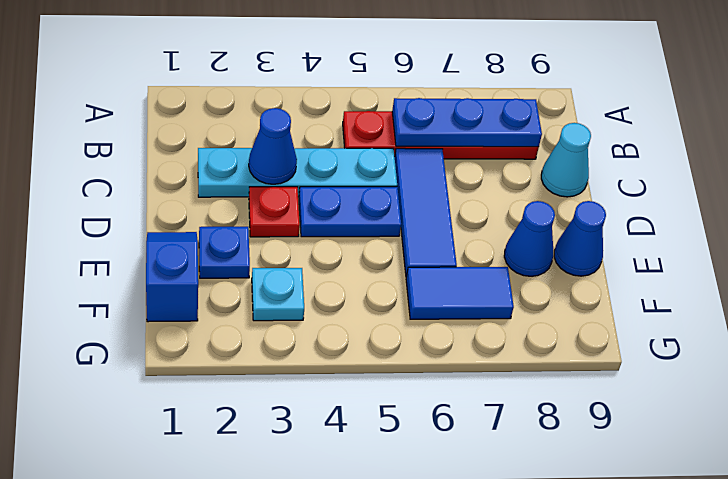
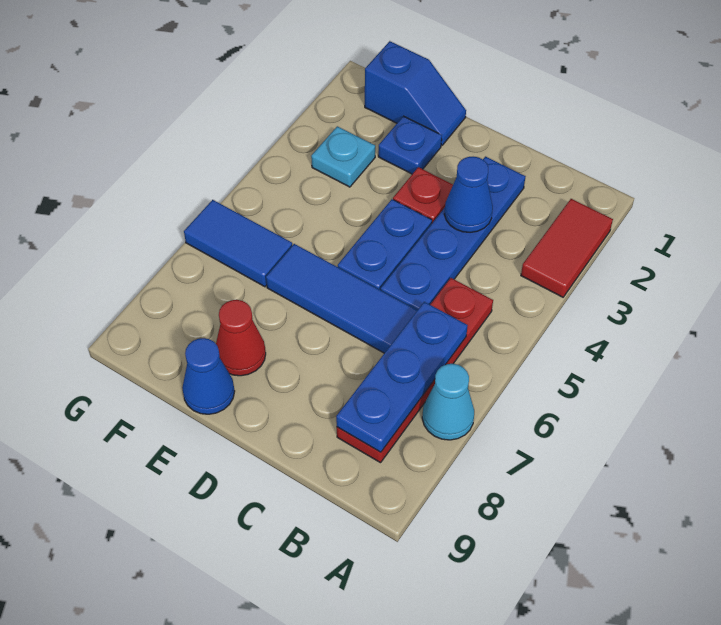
none -> red 1x2 tile [521,199,613,297]
cyan 1x4 plate [198,148,397,197] -> blue 1x4 plate [381,157,526,310]
cyan 1x1 cone [541,123,591,197] -> cyan 1x1 cone moved to [422,364,474,440]
blue 1x1 cone [504,201,555,276] -> red 1x1 cone [216,300,266,376]
blue 1x2 tile [406,267,514,319] -> blue 1x2 tile turned to [184,200,292,287]

